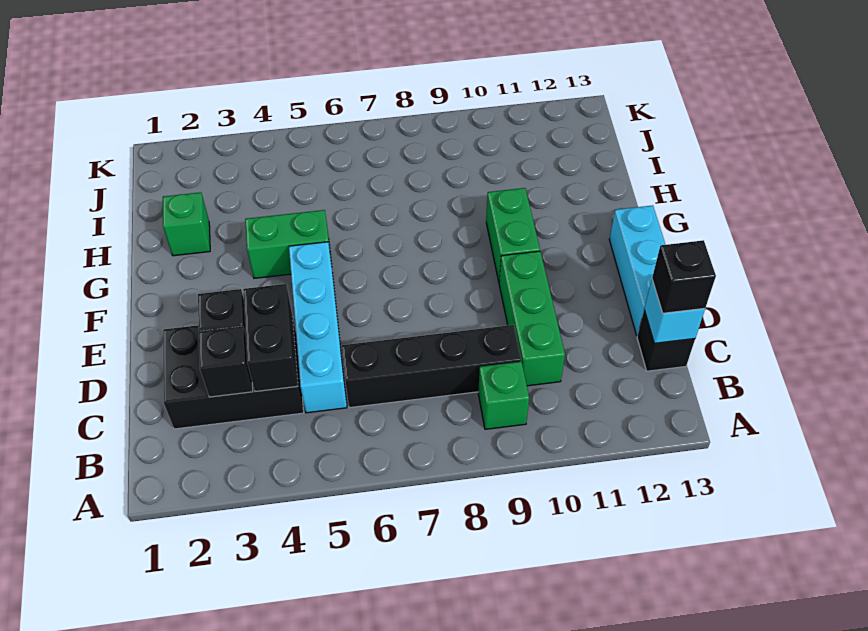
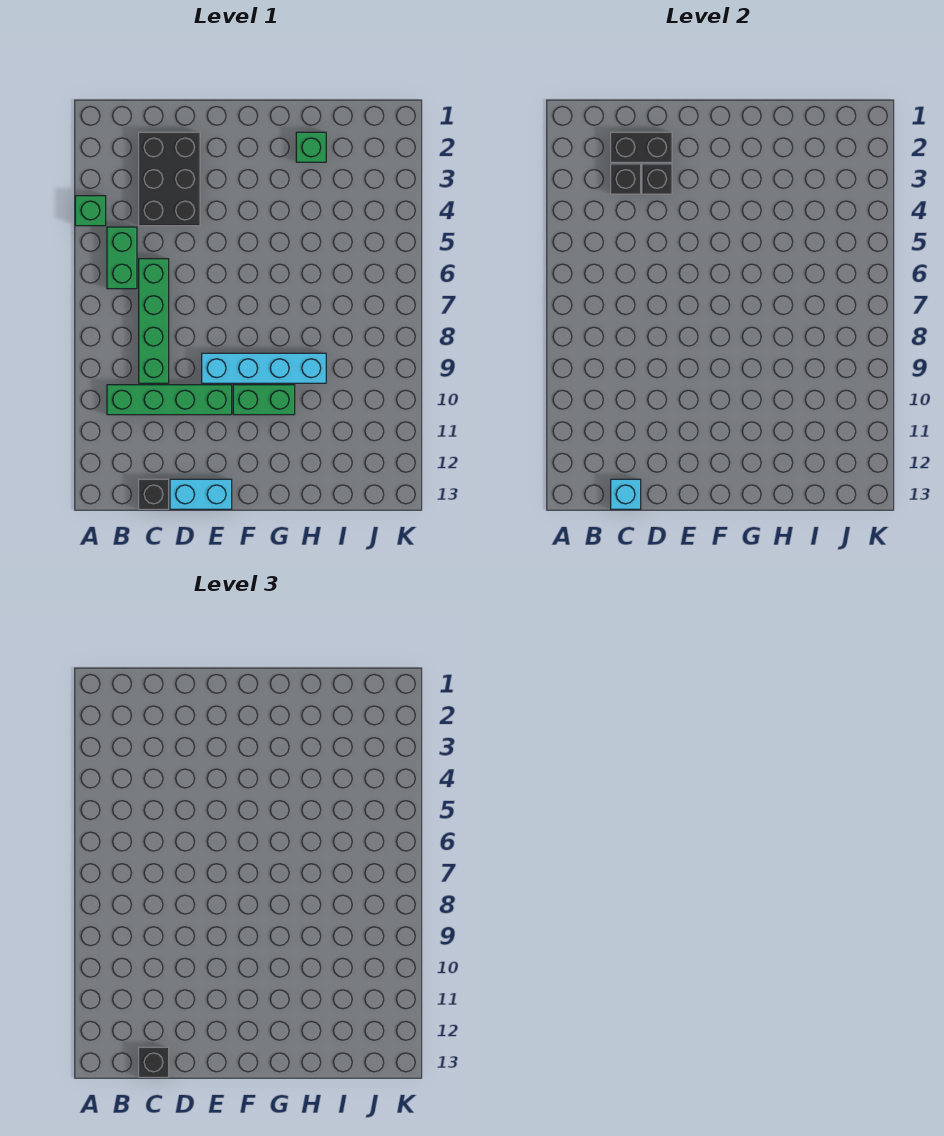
green 1x1 brick [478,362,529,429] -> green 1x1 brick moved to [75,196,106,226]
black 1x2 brick [243,284,298,392] -> black 1x2 brick moved to [611,132,672,162]
cyan 1x4 brick [289,242,347,413] -> cyan 1x4 brick moved to [202,353,326,383]
black 1x4 brick [342,325,521,408] -> green 1x4 brick [139,259,169,383]
green 1x3 brick [499,251,565,386] -> green 1x4 brick [107,385,232,415]
cyan 1x3 brick [609,205,665,336] -> cyan 1x2 brick [170,479,232,509]
green 1x2 brick [245,210,331,278] -> green 1x2 brick moved to [107,227,137,289]

